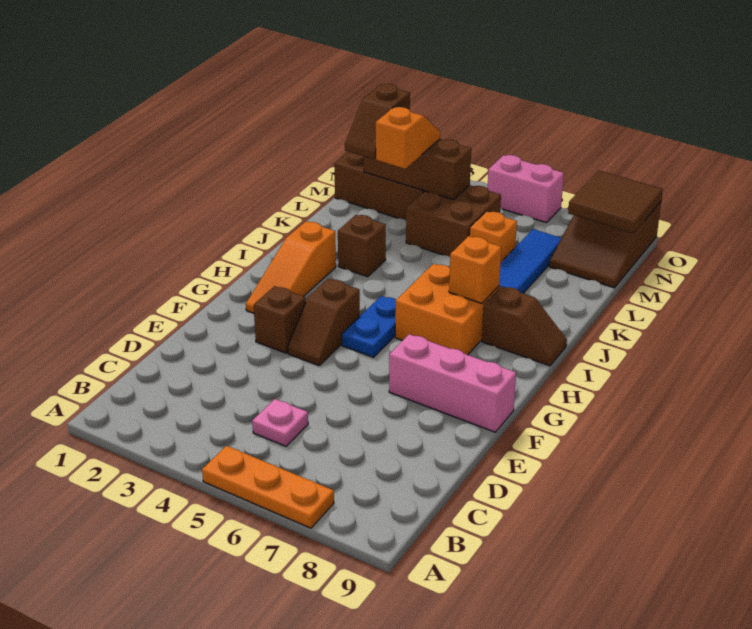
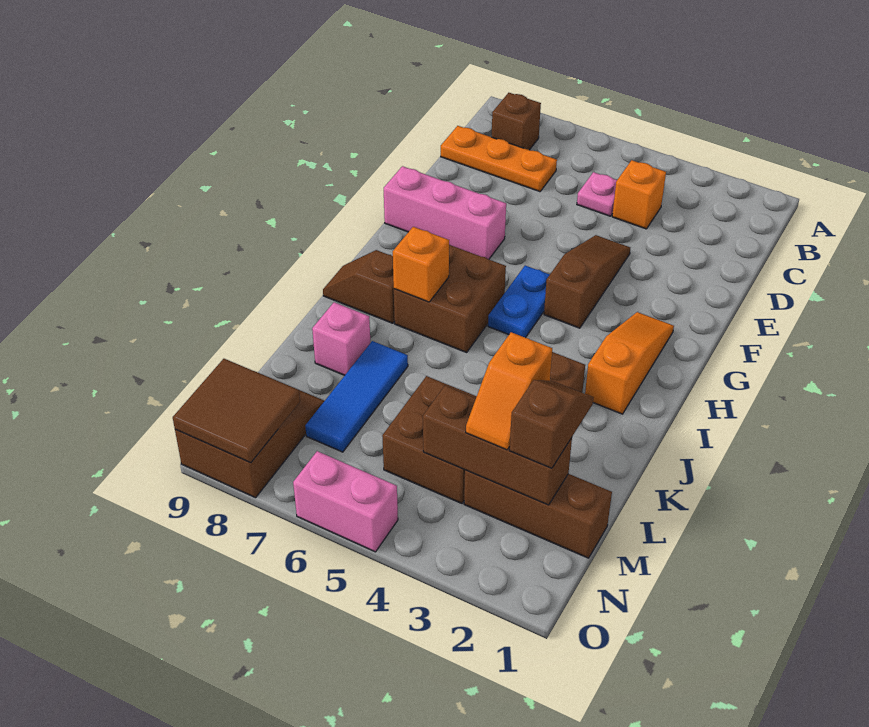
orange 1x3 plate [202,446,334,528] -> orange 1x3 plate moved to [441,126,557,192]
brown 1x1 brick [254,286,306,353] -> brown 1x1 brick moved to [492,93,541,150]
brown 1x2 slope [288,278,360,366] -> brown 1x3 slope [544,235,630,328]
orange 2x2 brick [395,264,499,355] -> brown 2x2 brick [394,245,506,352]
none -> pink 1x1 brick [312,302,370,375]
orange 1x1 brick [470,211,517,262] -> orange 1x1 brick moved to [612,160,666,229]

